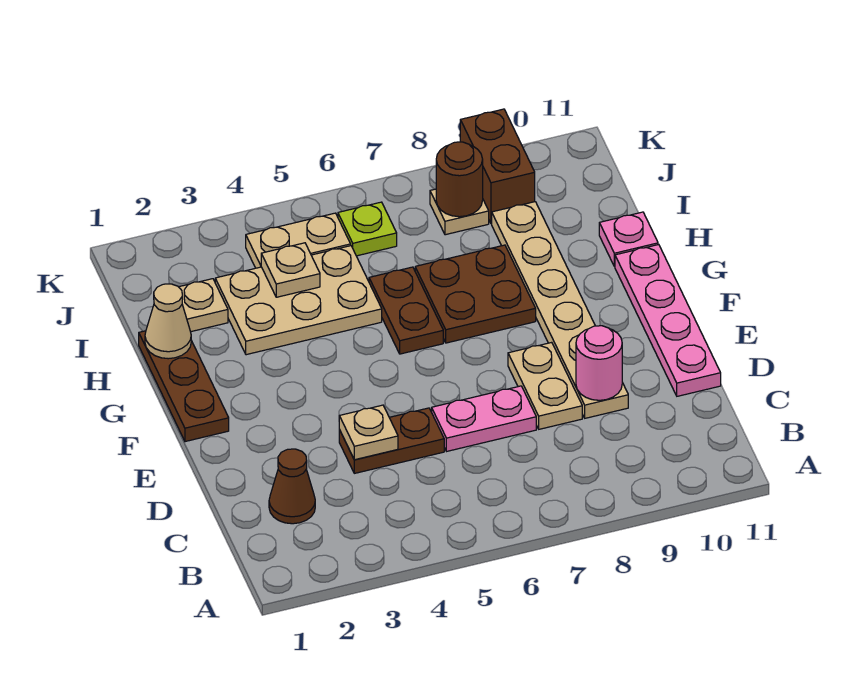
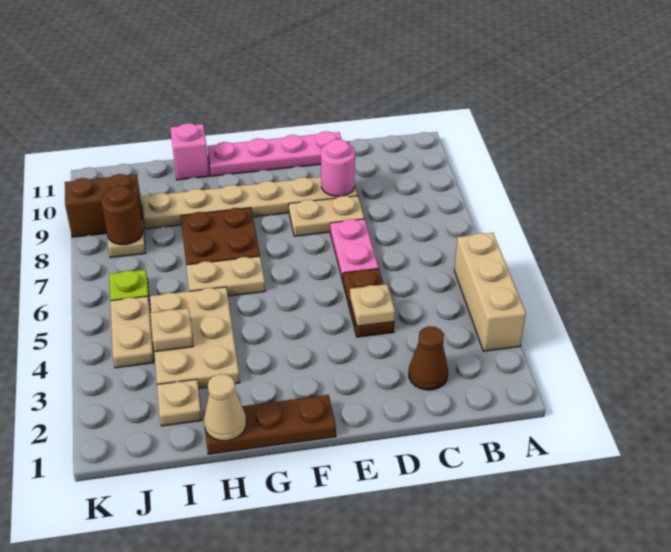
none -> tan 1x3 brick [454,233,526,351]
brown 1x2 plate [369,267,443,354] -> tan 1x2 plate [186,256,265,296]
pink 1x1 plate [599,212,658,267] -> pink 1x1 brick [170,123,209,180]

